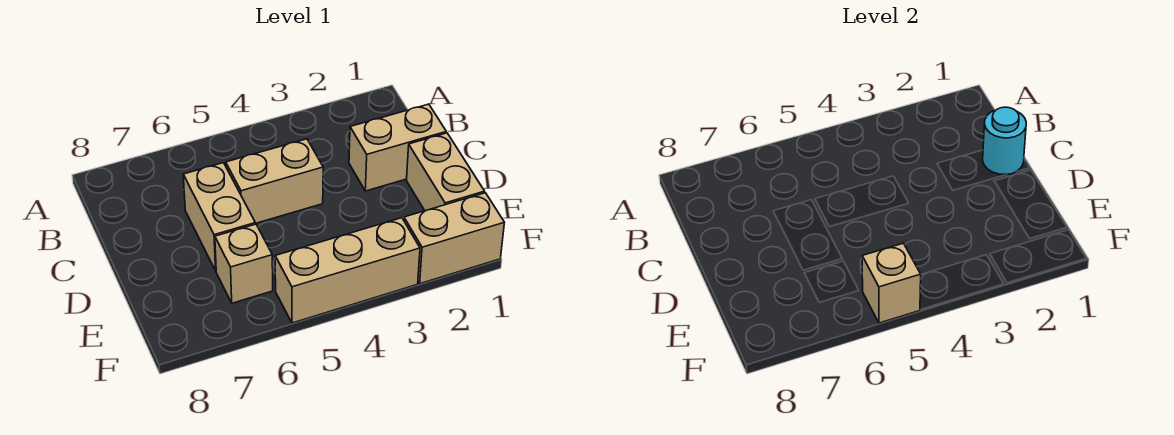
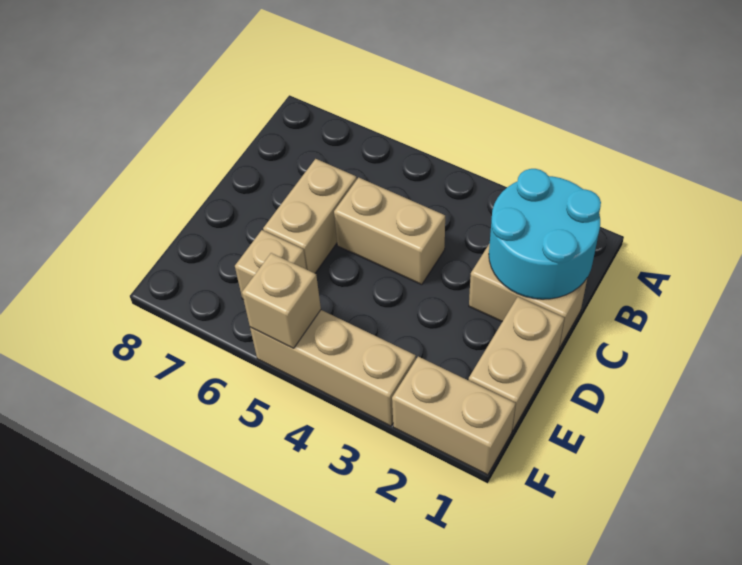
cyan 1x1 round brick [983,107,1026,175] -> cyan 2x2 round brick [489,169,601,299]

